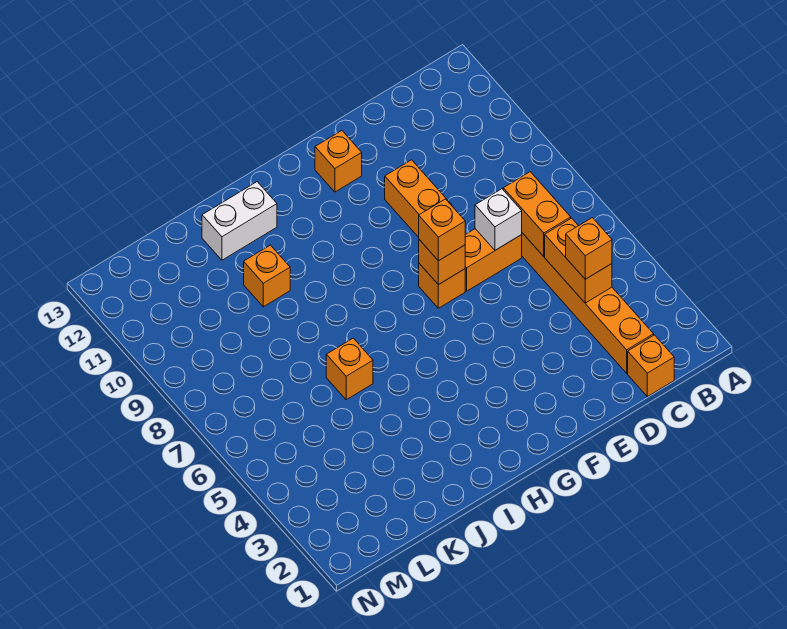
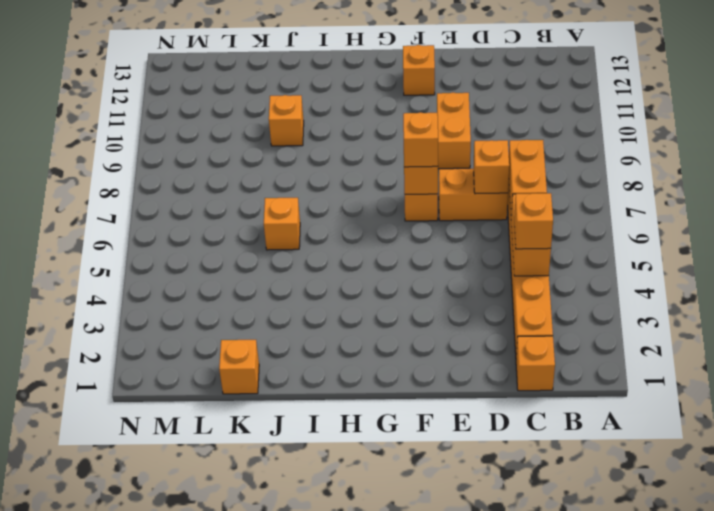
white 1x1 brick [475,189,522,250] -> orange 1x1 brick [474,140,509,194]
white 1x2 brick [202,182,277,260] -> none
none -> orange 1x1 brick [219,340,259,394]

